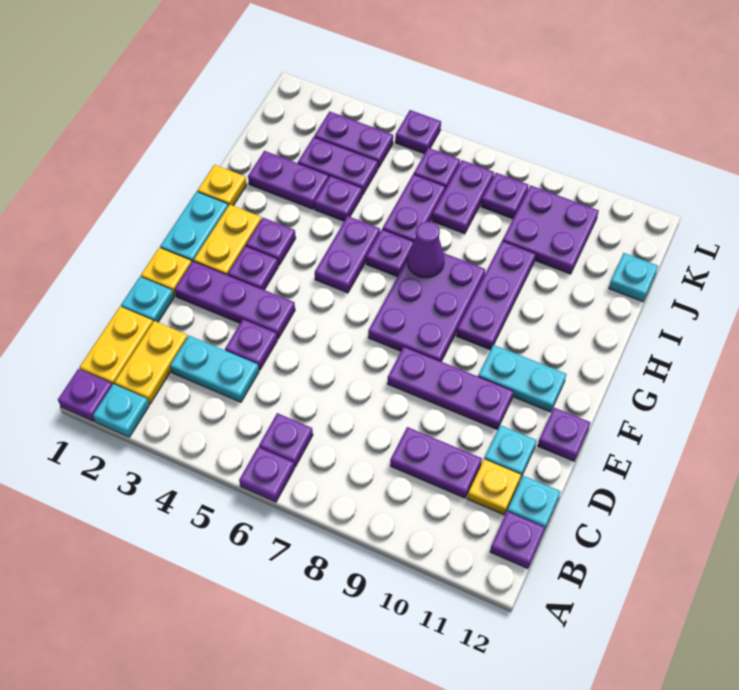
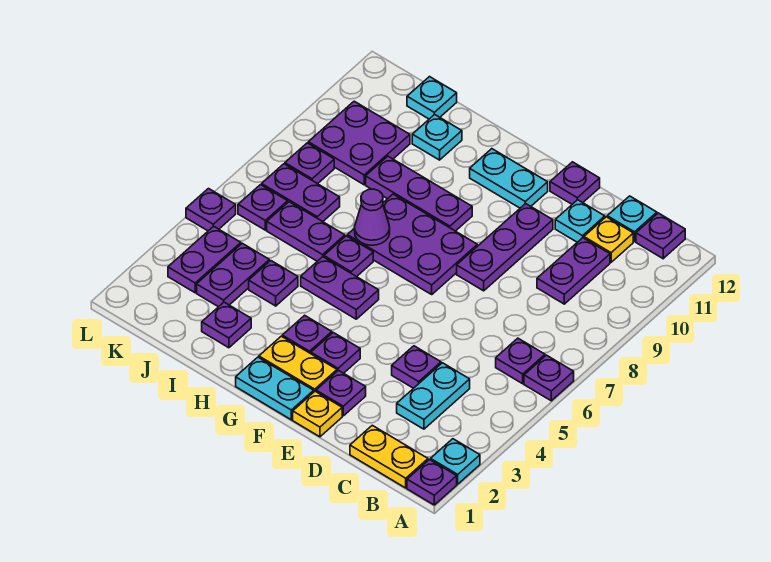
yellow 1x2 plate [114,321,188,404] -> none
cyan 1x1 plate [121,277,174,322] -> cyan 1x1 plate moved to [412,114,462,160]
purple 1x3 plate [175,261,295,339] -> purple 1x1 plate [316,370,366,416]
cyan 1x2 plate [478,345,566,412] -> cyan 1x2 plate turned to [470,149,548,208]
yellow 1x1 plate [197,165,247,206] -> none
purple 1x2 plate [248,151,329,209] -> purple 1x1 plate [202,302,251,348]

